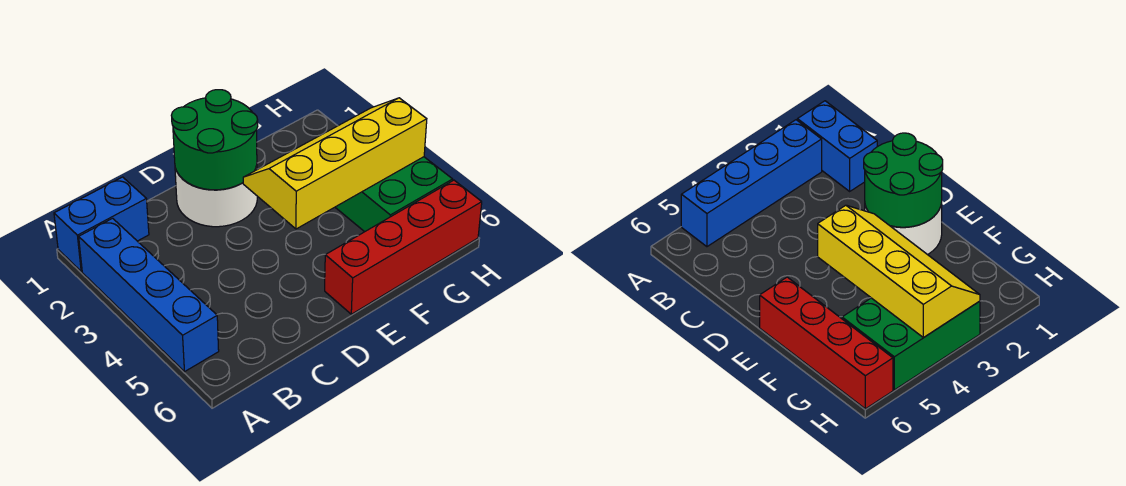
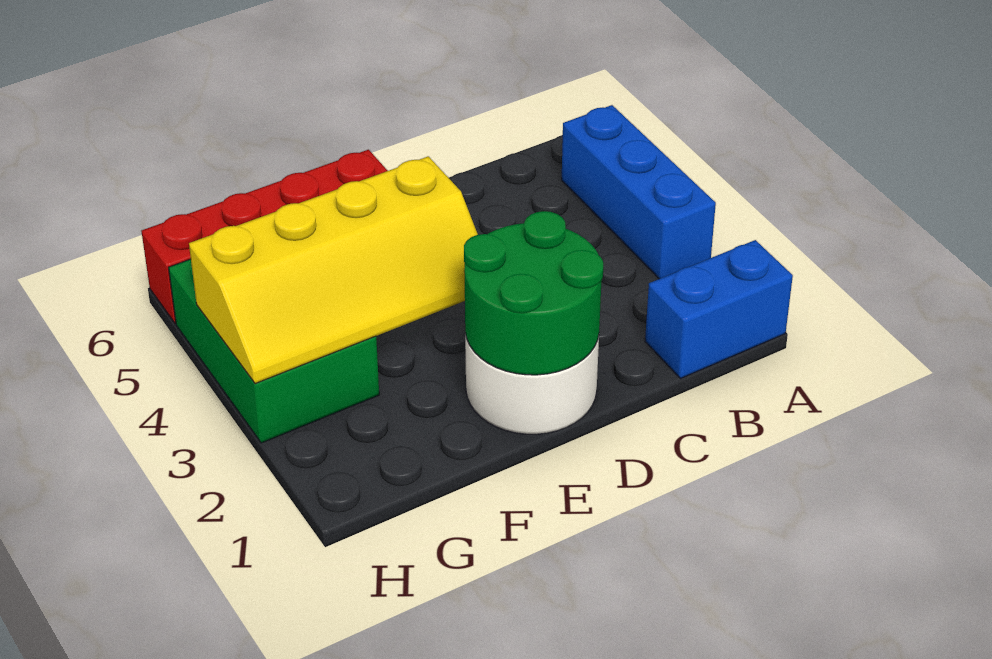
blue 1x4 brick [79,218,219,371] -> blue 1x3 brick [562,105,716,279]

